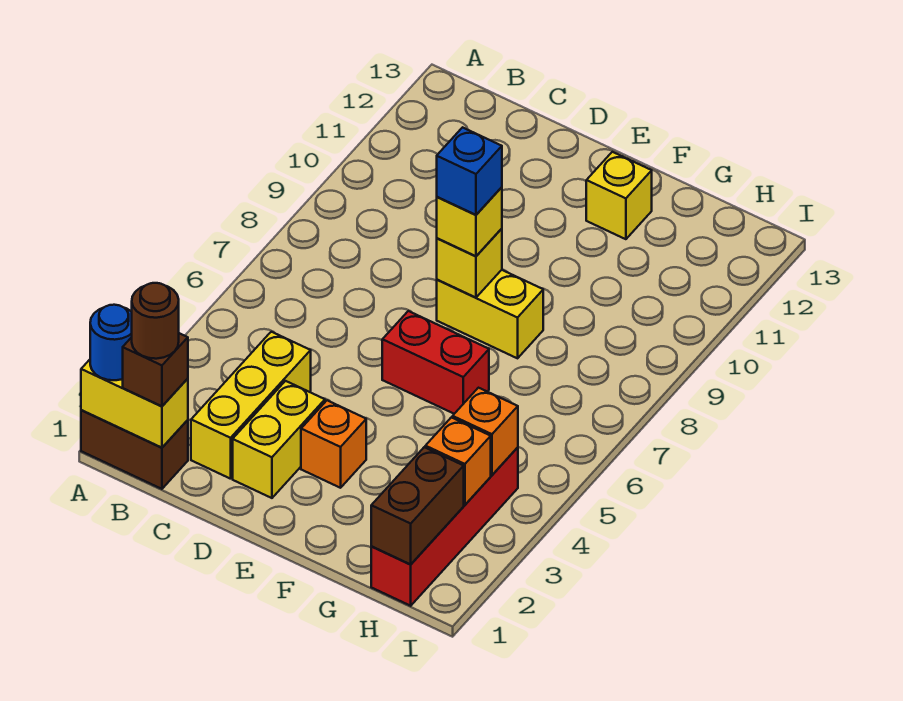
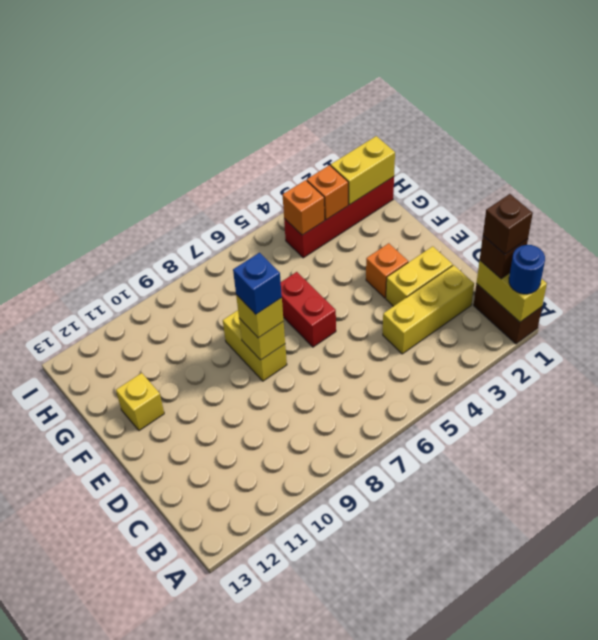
brown 1x1 round brick [132,283,179,359] -> brown 1x1 brick [483,194,533,254]
brown 1x2 brick [371,447,464,565] -> yellow 1x2 brick [331,136,395,205]

